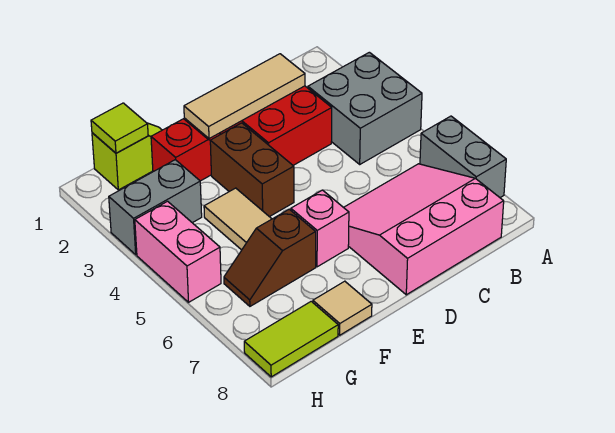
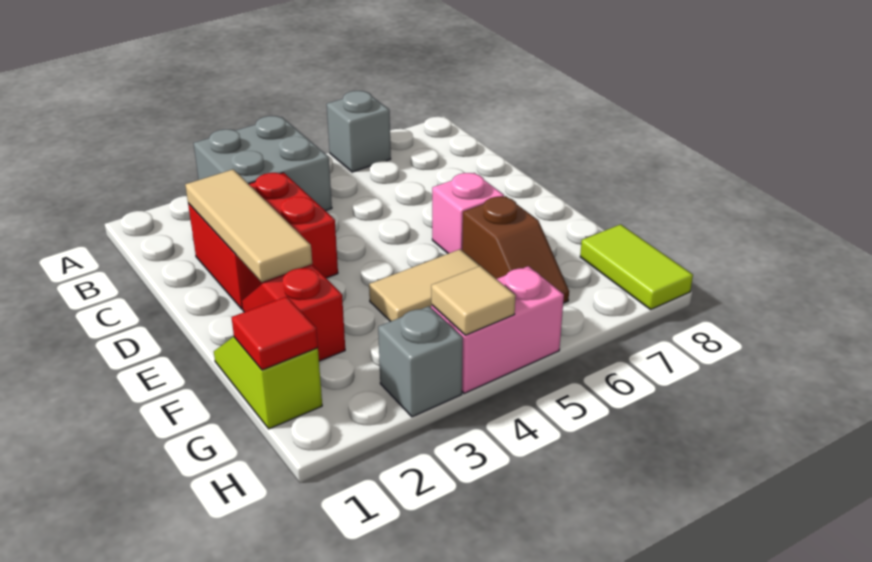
grey 1x2 brick [420,116,506,198] -> grey 1x1 brick [327,91,391,172]
pink 3x3 slope [344,164,504,295] -> none
brown 1x2 brick [210,123,294,217] -> none
tan 1x1 tile [313,281,372,335] -> tan 1x1 tile moved to [431,266,516,335]
lime 1x1 tile [91,103,148,153] -> red 1x1 tile [232,297,318,370]
grey 1x2 brick [109,160,202,255] -> grey 1x1 brick [378,306,463,417]

